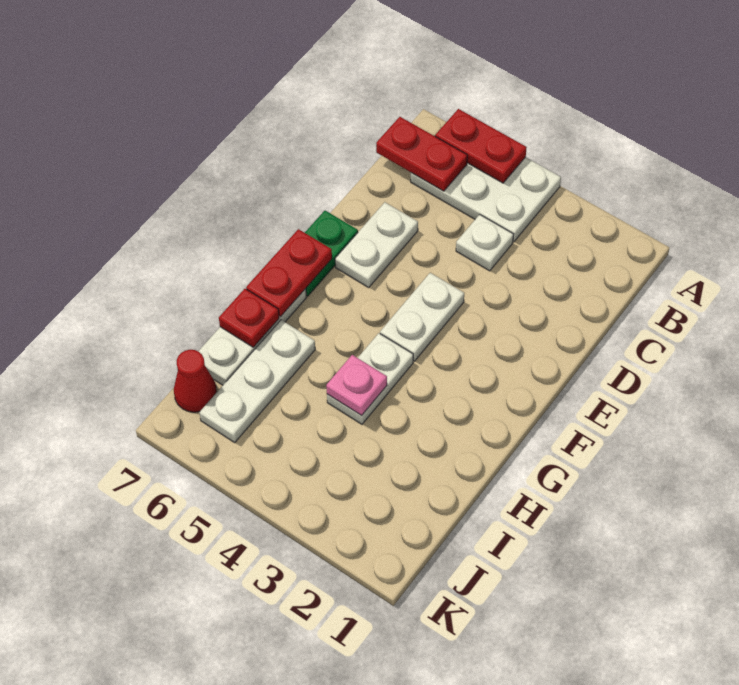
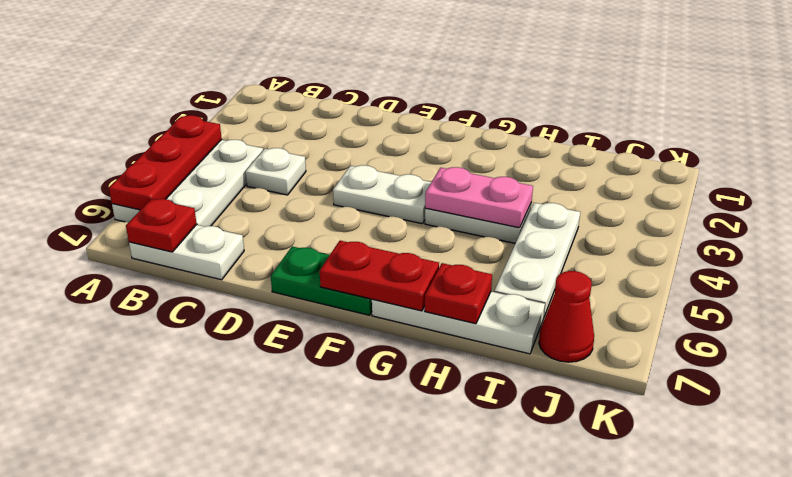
red 1x2 plate [435,109,527,183] -> red 1x3 plate [109,115,222,210]
red 1x2 plate [376,117,467,191] -> red 1x1 plate [126,199,197,252]
white 1x2 plate [335,202,418,288] -> white 1x2 plate moved to [129,225,244,280]
pink 1x1 plate [326,355,387,416] -> pink 1x2 plate [425,167,533,228]
white 1x3 plate [199,320,315,442] -> white 1x3 plate turned to [494,203,580,318]

